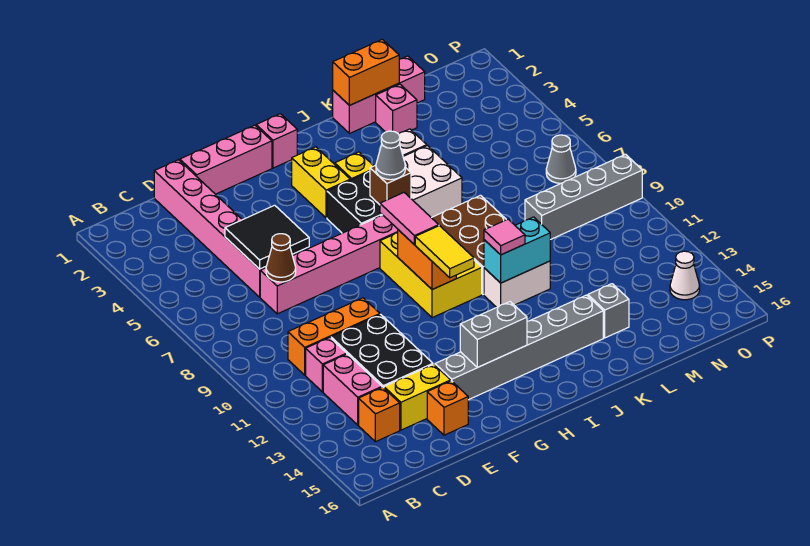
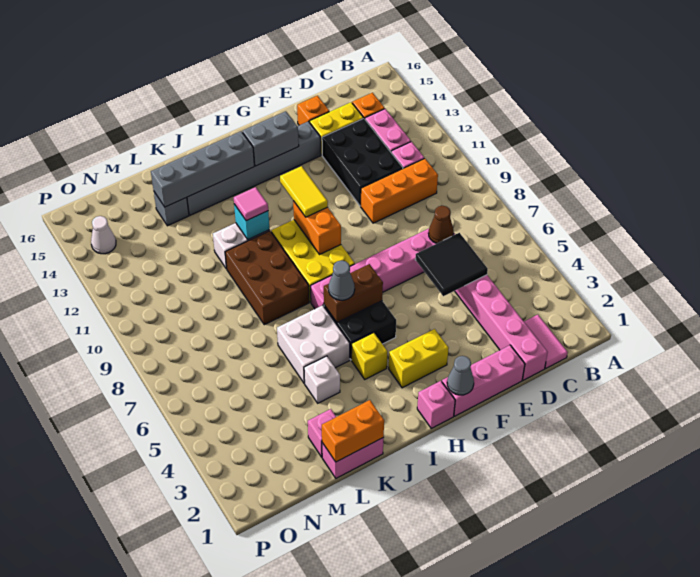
yellow 1x2 brick [292,147,350,218] -> yellow 1x2 brick turned to [389,329,449,388]
pink 1x2 tile [380,193,439,245] -> pink 1x2 tile moved to [524,315,568,368]
brown 1x1 brick [370,165,411,205] -> brown 1x2 brick [324,264,383,323]
cyan 1x2 brick [484,217,550,283] -> cyan 1x1 brick [234,204,269,239]
pink 1x3 brick [333,56,425,134] -> pink 1x2 brick [322,438,384,478]
grey 1x4 brick [525,154,642,240] -> grey 1x4 brick moved to [151,131,254,207]
grey 1x1 cone [546,135,576,184] -> grey 1x1 cone moved to [447,356,474,395]

